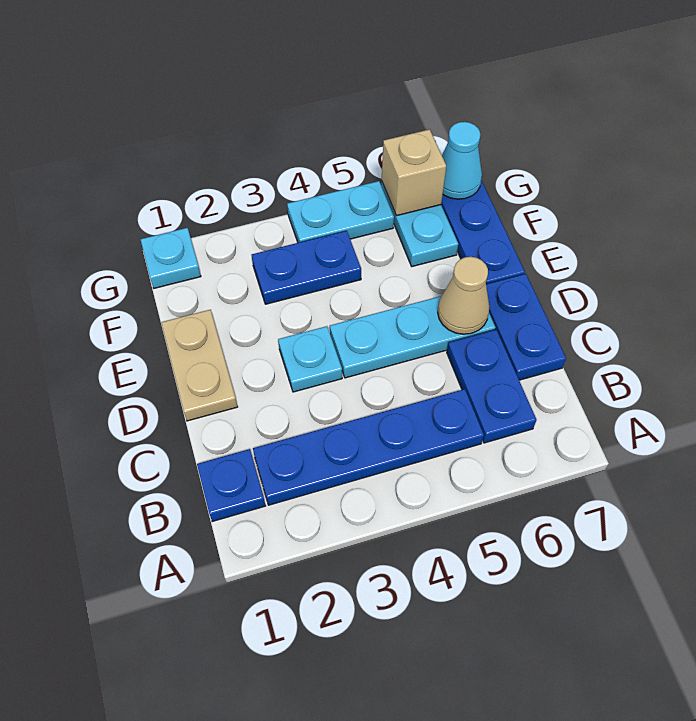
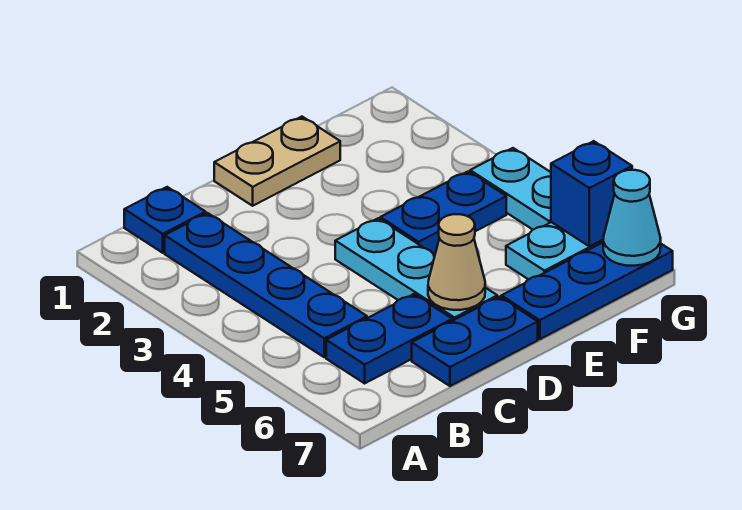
cyan 1x1 plate [278,326,342,392] -> none
blue 1x2 plate [252,231,361,304] -> blue 1x2 plate turned to [380,172,506,253]
cyan 1x1 plate [140,228,201,288] -> none
tan 1x1 brick [382,129,446,216] -> blue 1x1 brick [551,141,632,246]

